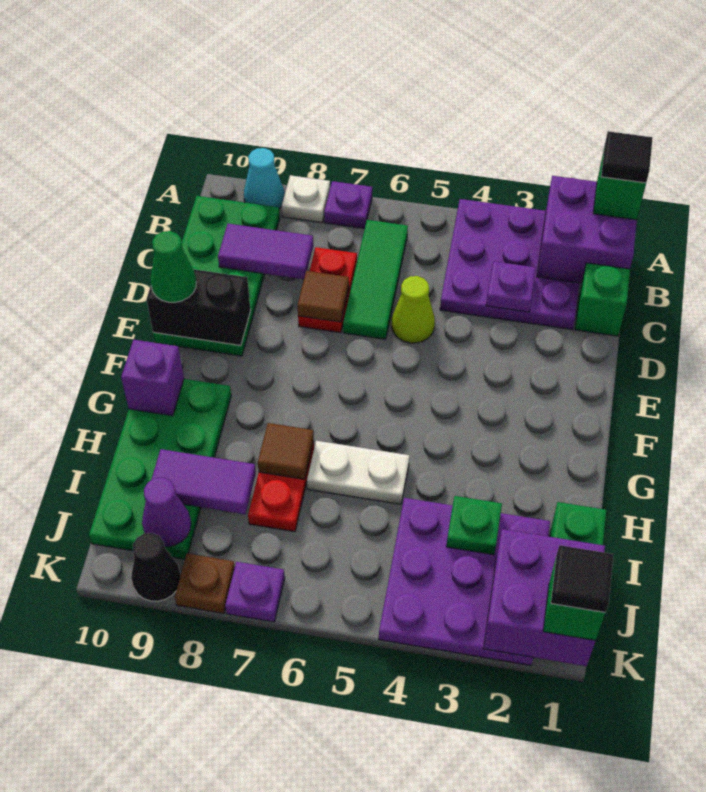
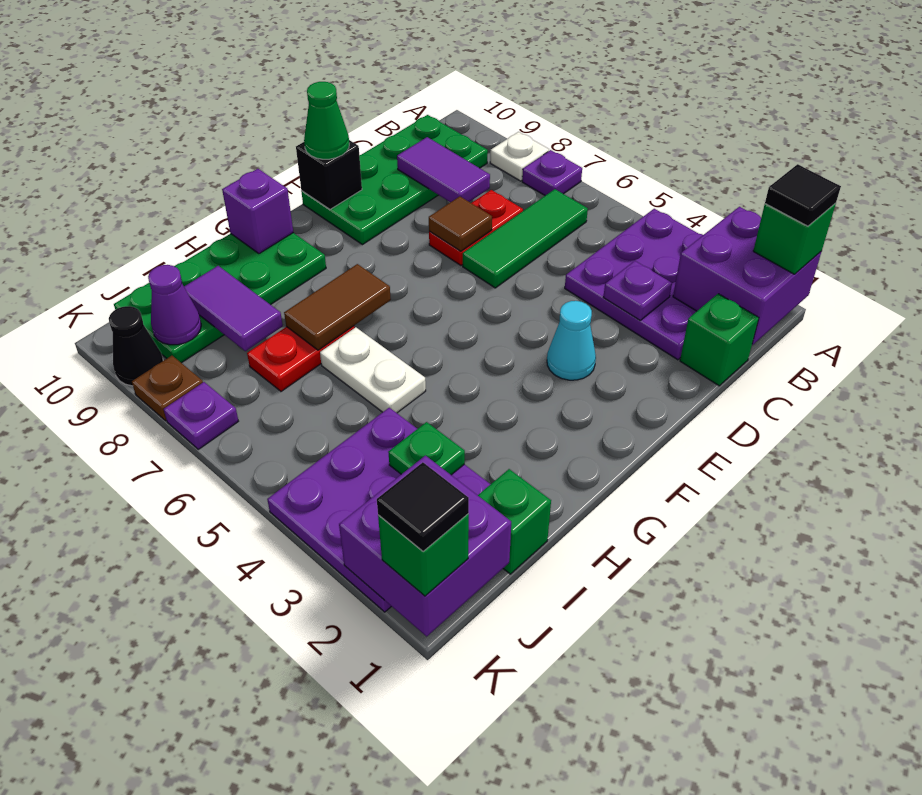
cyan 1x1 cone [244,148,285,208] -> cyan 1x1 cone moved to [547,301,596,380]
lime 1x1 cone [392,276,435,343] -> none
black 1x2 brick [146,269,251,346] -> black 1x1 brick [296,140,362,209]
brown 1x1 tile [258,423,314,479] -> brown 1x2 tile [284,264,391,350]

